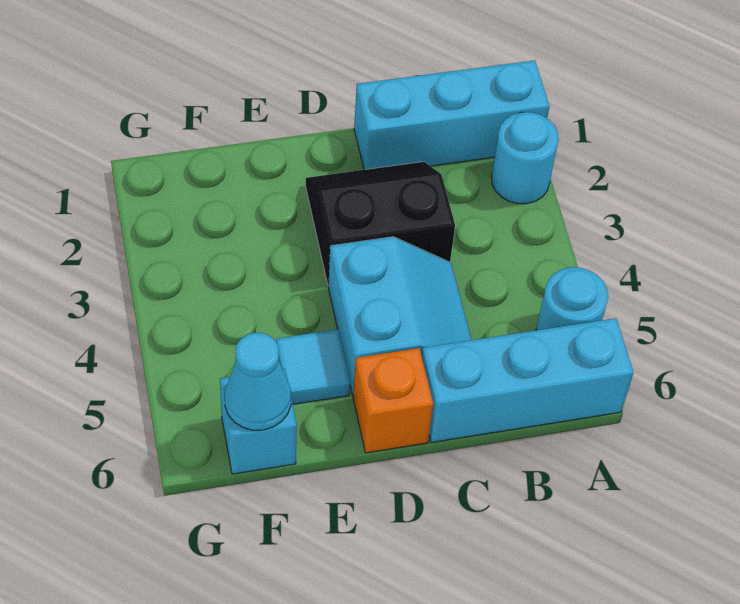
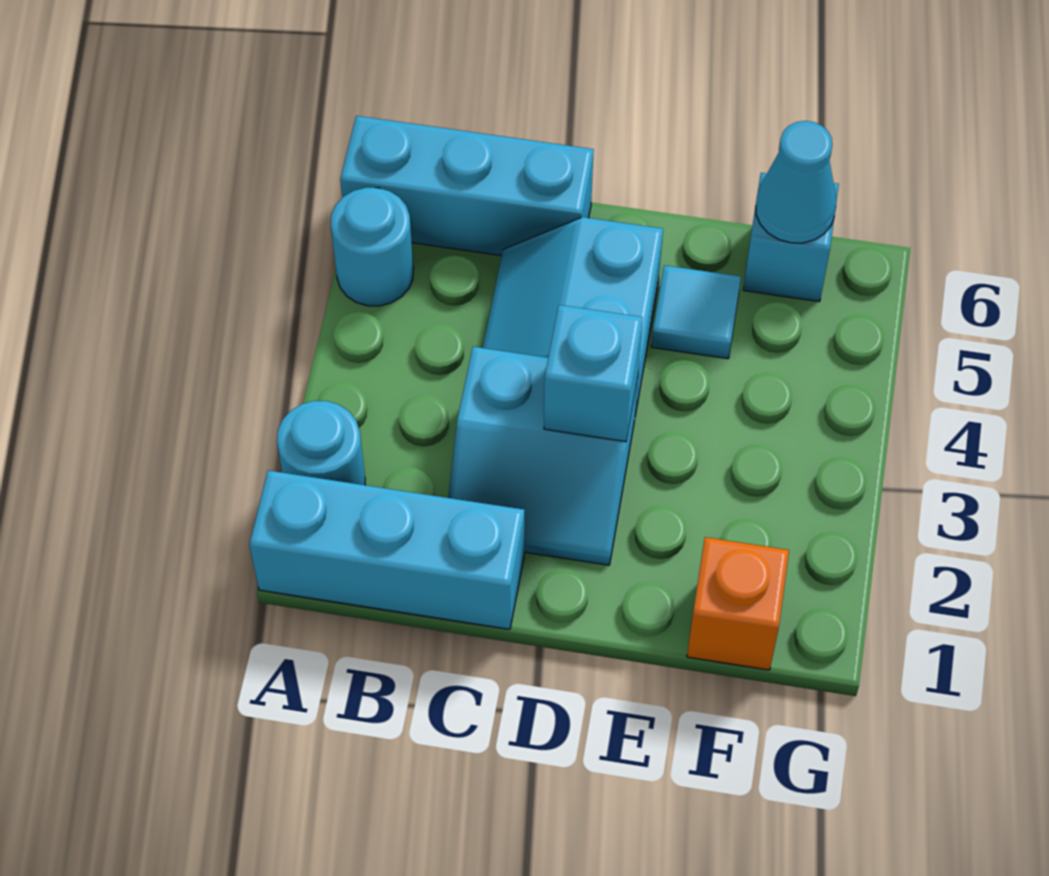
black 2x2 slope [305,162,455,286] -> cyan 2x2 slope [448,347,638,565]
none -> cyan 1x1 brick [544,305,643,442]
orange 1x1 brick [353,348,433,453] -> orange 1x1 brick moved to [687,537,789,670]

